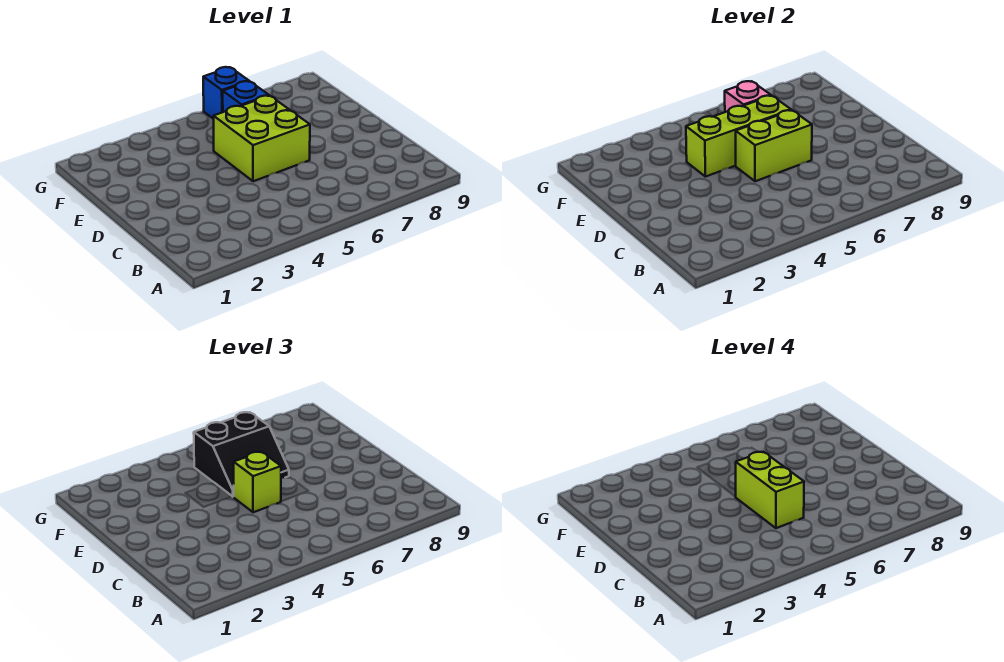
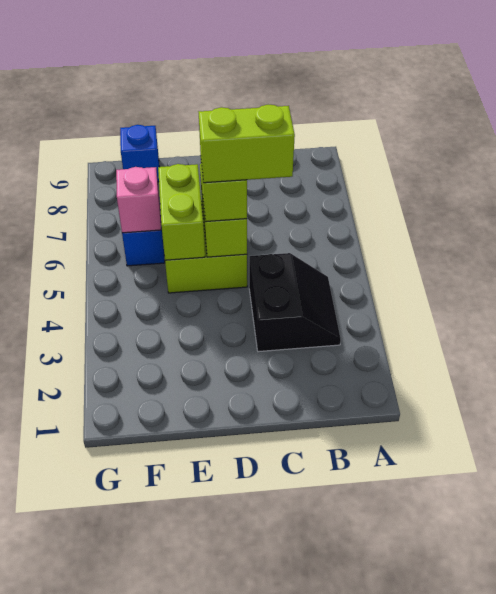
lime 1x3 brick [686,96,791,177] -> lime 1x2 brick [158,164,205,260]
black 2x2 slope [194,412,289,497] -> black 2x2 slope moved to [249,253,341,352]
blue 1x1 brick [203,67,249,119] -> blue 1x1 brick moved to [120,125,159,182]

